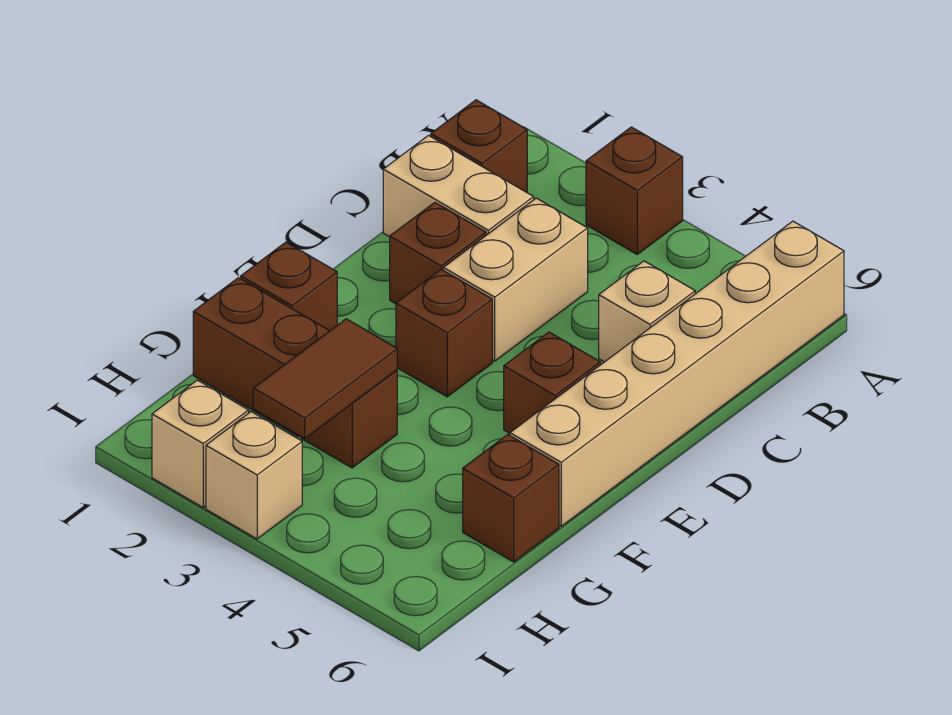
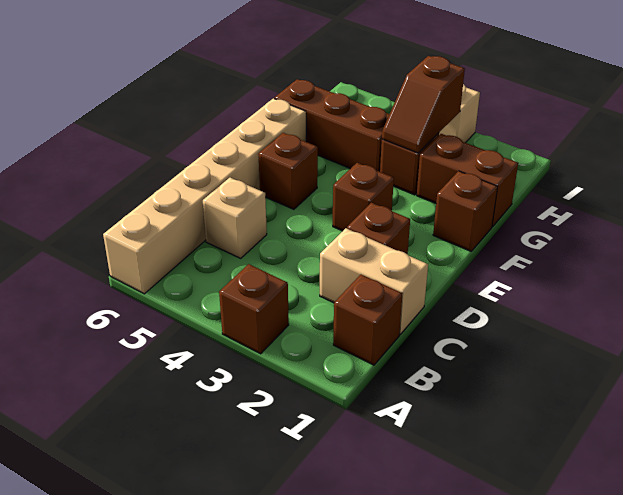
tan 1x2 brick [443,198,588,361] -> none
brown 1x2 tile [253,319,397,439] -> brown 1x2 slope [382,56,465,153]
brown 1x1 brick [463,435,559,562] -> brown 1x3 brick [274,79,389,172]
tan 1x1 brick [152,380,249,507] -> none

